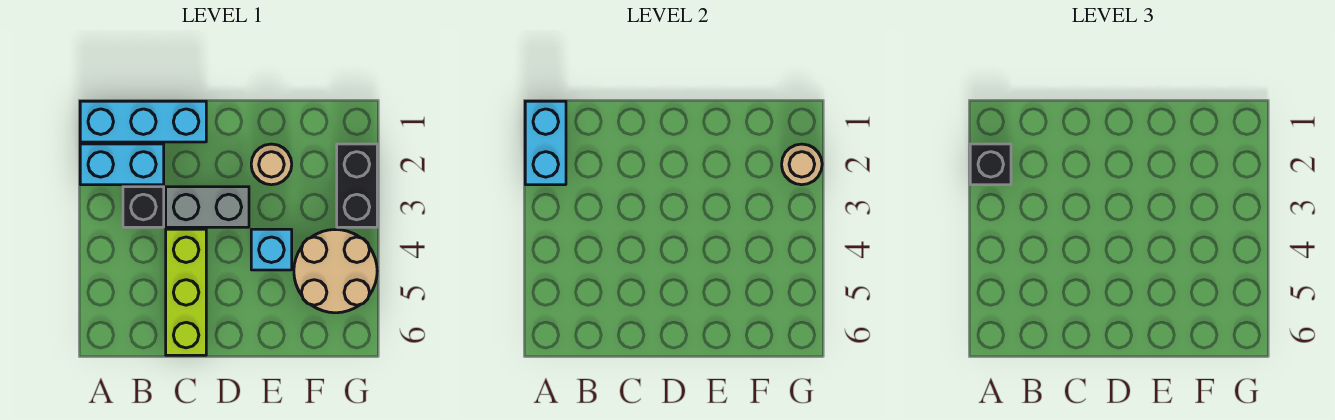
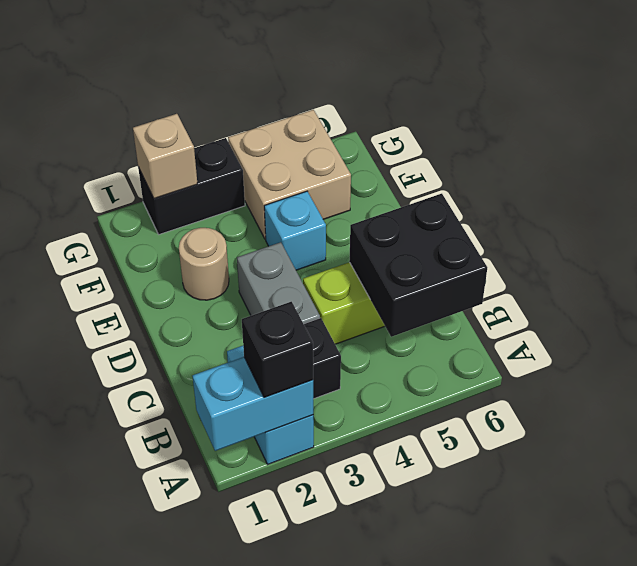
cyan 1x3 brick [80,101,206,142] -> none
none -> black 2x2 brick [349,194,487,337]
tan 2x2 round brick [294,230,377,313] -> tan 2x2 brick [228,110,351,239]
tan 1x1 round brick [782,144,822,185] -> tan 1x1 brick [133,114,197,198]

